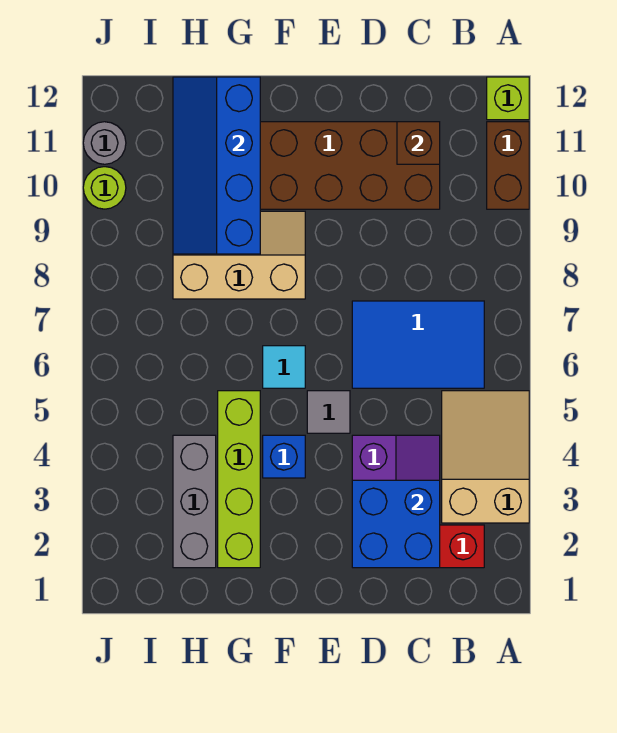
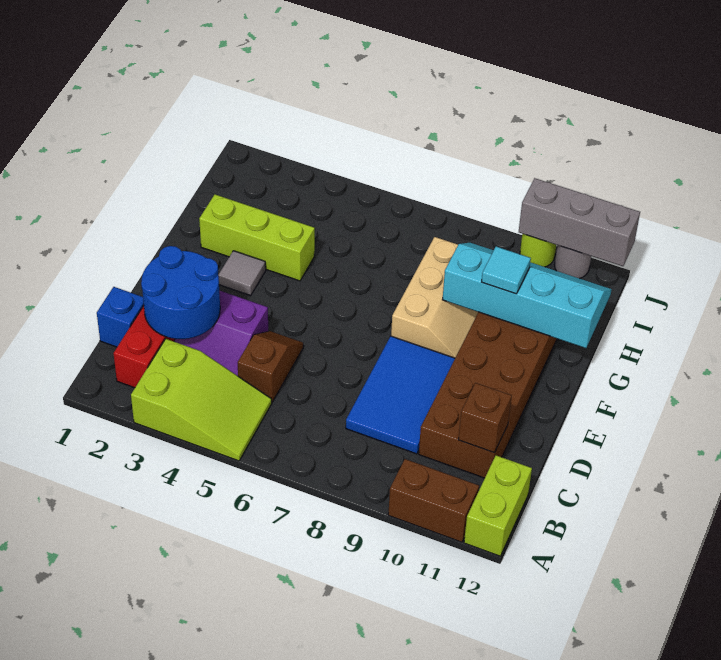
tan 2x3 slope [442,391,529,523] -> lime 2x3 slope [131,339,272,461]
lime 1x1 brick [487,77,529,120] -> lime 1x2 brick [464,455,532,556]
blue 2x3 tile [352,301,484,388] -> blue 2x3 tile moved to [346,336,455,454]
blue 2x2 brick [352,480,440,568] -> blue 2x2 round brick [141,246,220,339]
none -> brown 1x2 slope [238,331,303,402]
grey 1x1 tile [307,391,350,433] -> grey 1x1 tile moved to [218,251,266,295]
blue 1x1 brick [263,435,305,478] -> blue 1x1 brick moved to [97,287,144,347]
cyan 1x1 tile [263,346,305,388] -> cyan 1x1 tile moved to [482,247,531,294]
lime 1x4 brick [218,391,260,568] -> lime 1x3 brick [199,194,315,281]
blue 2x4 slope [173,77,260,254] -> cyan 2x4 slope [443,243,612,348]
grey 1x3 brick [173,435,216,568] -> grey 1x3 brick moved to [519,178,640,266]

